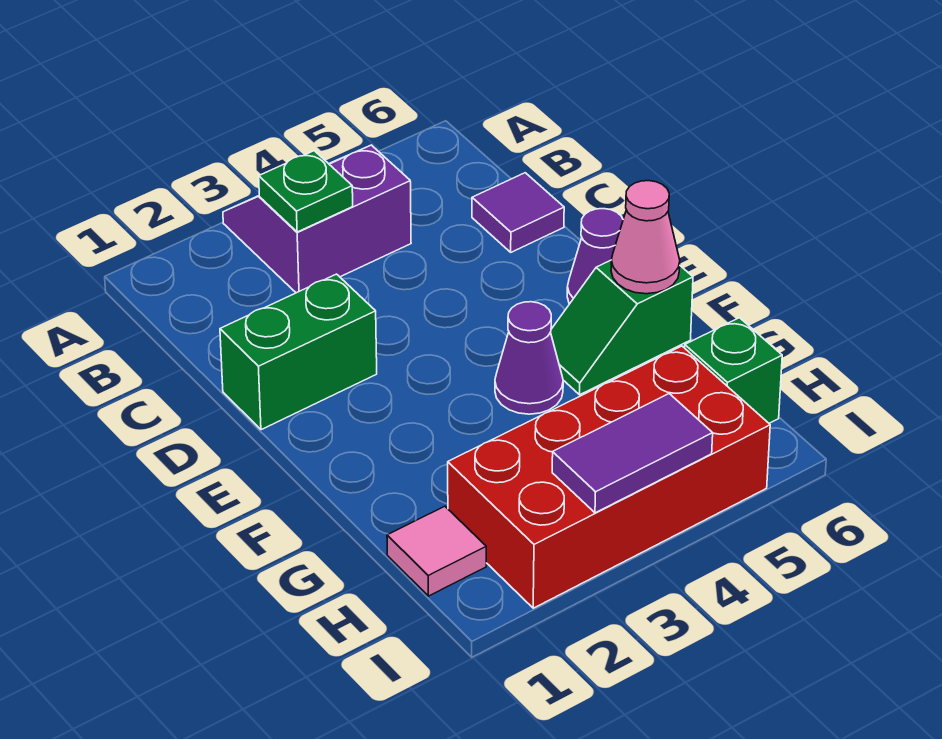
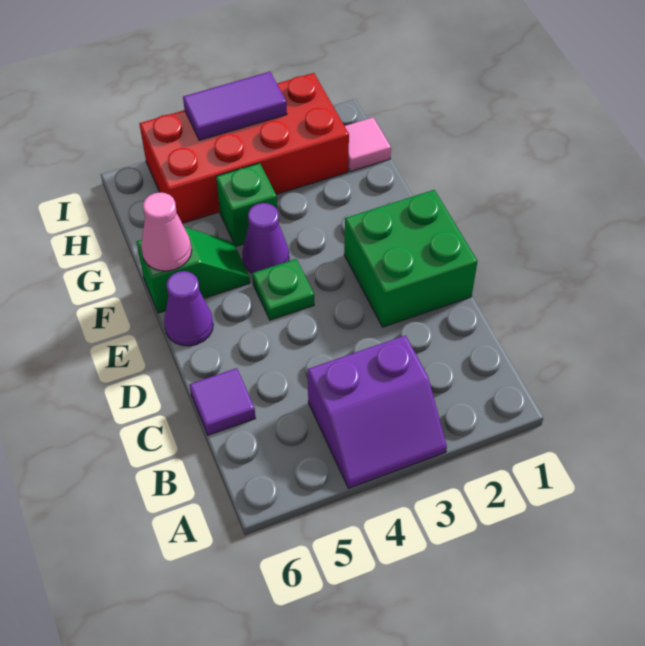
green 1x1 plate [259,151,353,232] -> green 1x1 plate moved to [252,259,314,320]
green 1x2 brick [220,274,377,430] -> green 2x2 brick [344,190,478,327]
green 1x1 brick [685,318,782,423] -> green 1x1 brick moved to [216,163,277,247]

